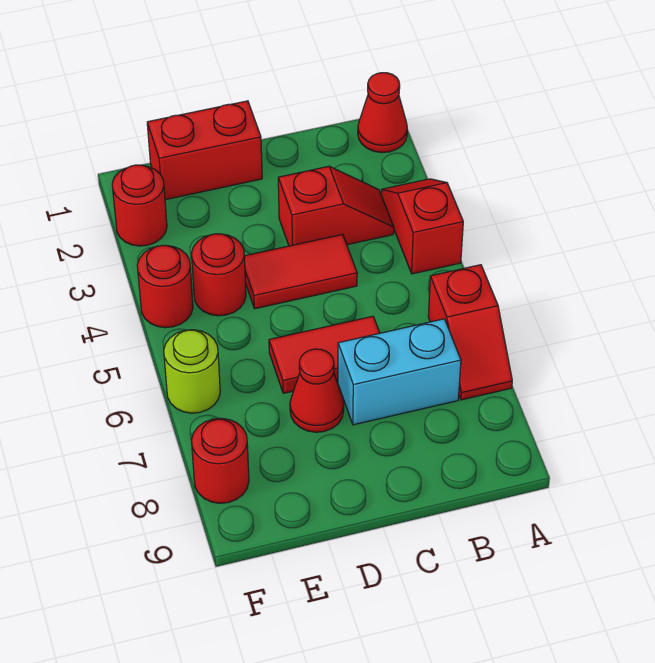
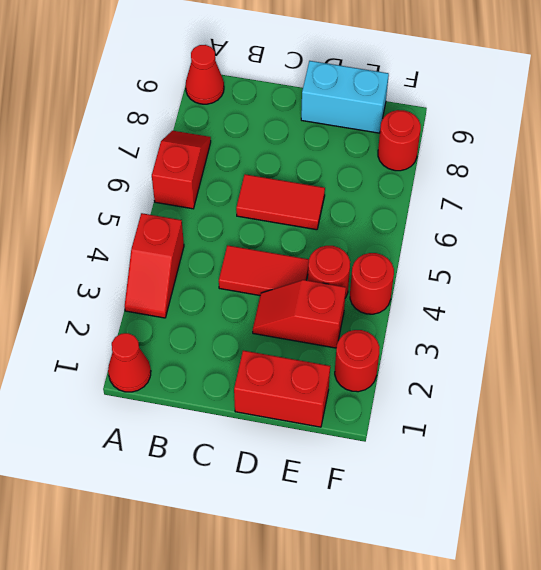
red 1x2 slope [278,166,394,246] -> red 1x2 slope moved to [253,280,346,348]
cyan 1x2 brick [338,319,461,425] -> cyan 1x2 brick moved to [301,61,389,133]
red 1x1 cone [290,349,344,432] -> red 1x1 cone moved to [186,45,224,104]
lime 1x1 round brick [164,330,220,413] -> none

